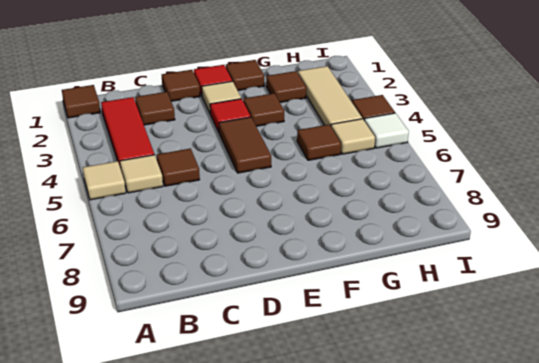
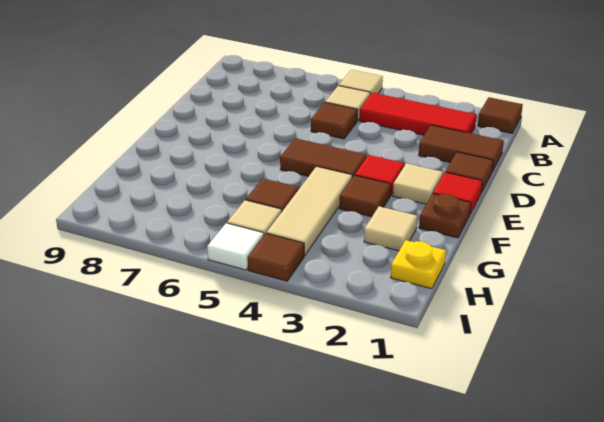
brown 1x1 tile [135,92,175,125] -> brown 1x2 tile [419,125,504,172]
brown 1x1 tile [226,60,264,90] -> brown 1x1 plate [419,194,471,238]
brown 1x1 tile [266,71,306,102] -> tan 1x1 tile [364,206,417,251]
none -> yellow 1x1 plate [391,240,446,289]
tan 1x3 tile [298,66,362,126] -> tan 1x3 tile turned to [267,167,352,255]

